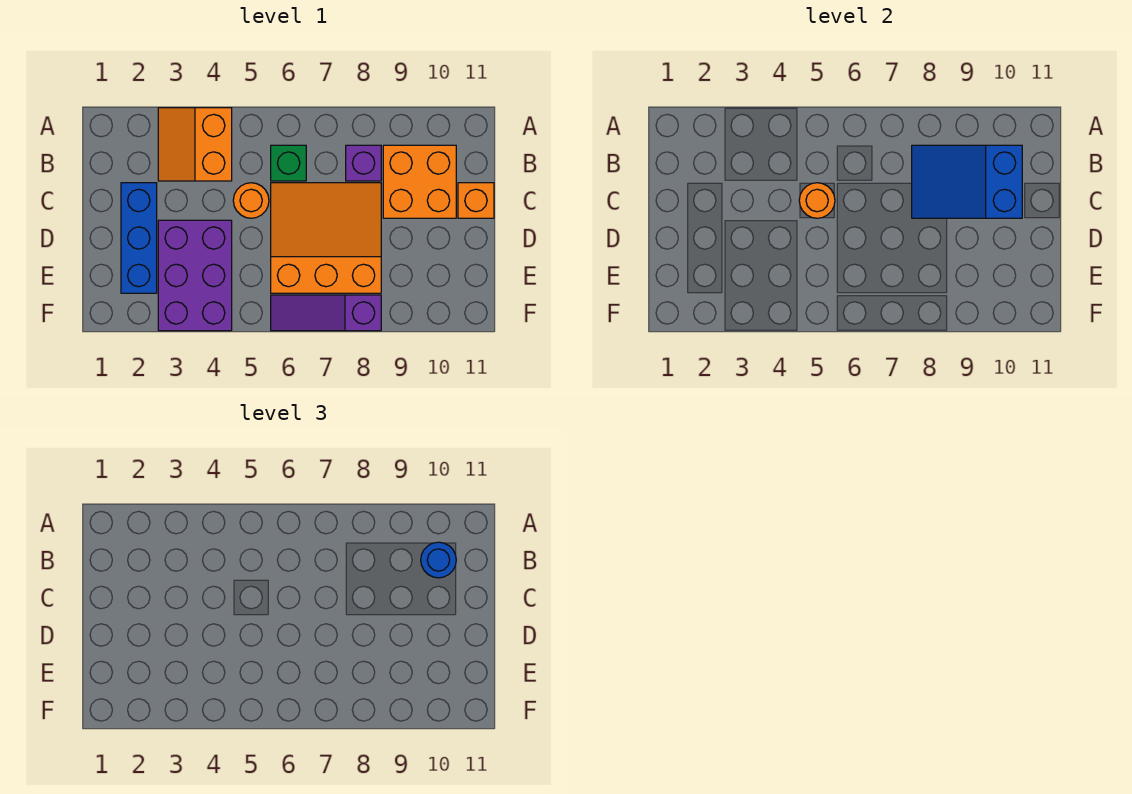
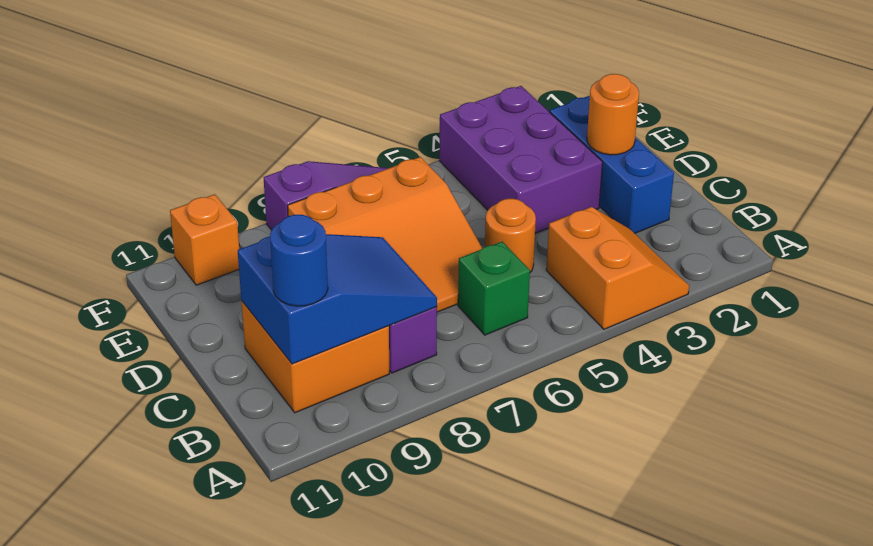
orange 1x1 round brick [799,183,835,218] -> orange 1x1 round brick moved to [587,74,639,155]
orange 1x1 brick [458,183,494,218] -> orange 1x1 brick moved to [170,194,239,285]

